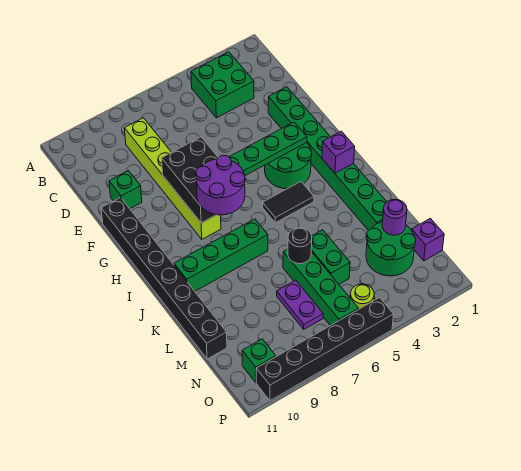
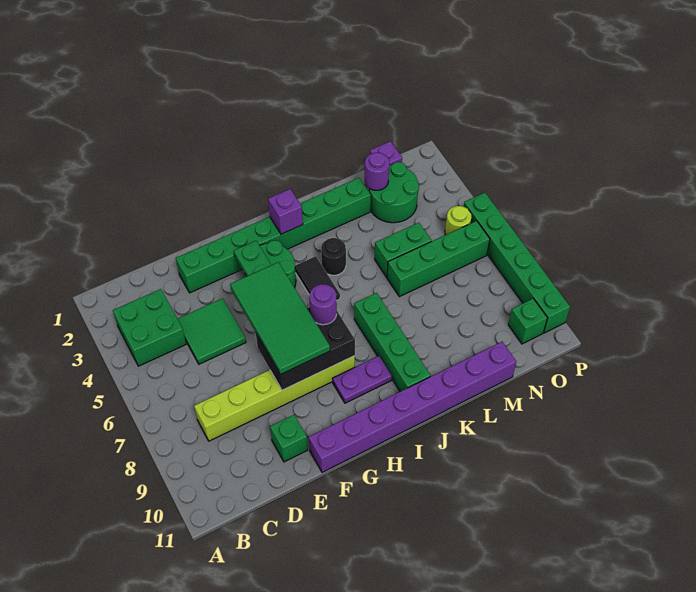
none -> green 2x2 tile [178,298,246,364]
none -> green 2x4 tile [230,262,330,375]
black 1x8 brick [101,197,227,359] -> purple 1x8 brick [309,342,516,472]
purple 2x2 round brick [196,155,245,215] -> purple 1x1 round brick [309,284,337,325]
black 1x1 round brick [288,228,312,264] -> black 1x1 round brick moved to [321,238,346,275]
purple 1x2 plate [277,280,323,329] -> purple 1x2 plate moved to [332,356,392,403]
black 1x6 brick [256,298,394,401] -> green 1x6 brick [464,193,570,333]

